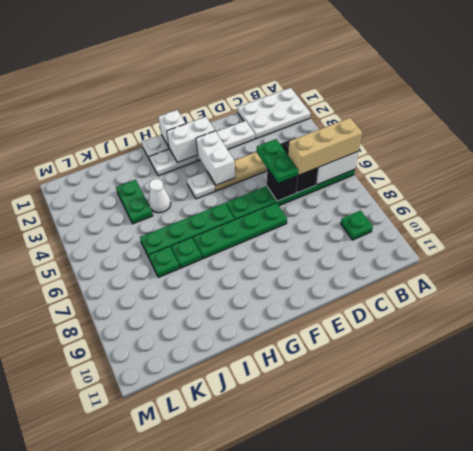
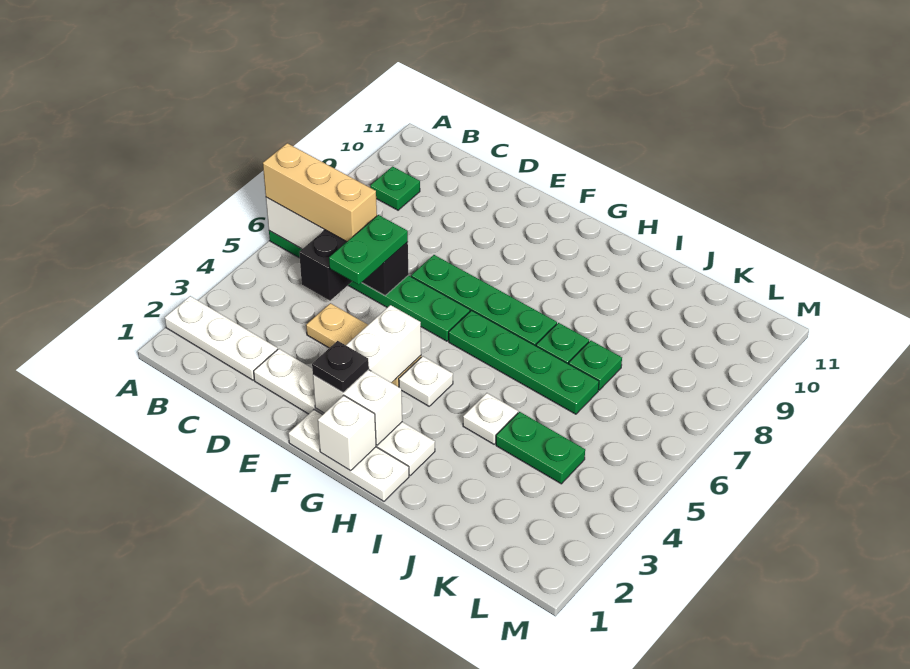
white 2x3 plate [238,88,310,139] -> white 1x3 plate [165,296,278,380]
none -> black 1x1 plate [312,341,369,392]
white 1x1 cone [149,179,171,213] -> white 1x1 plate [463,393,518,444]
green 1x2 plate [116,180,153,224] -> green 1x2 plate turned to [496,412,585,484]

